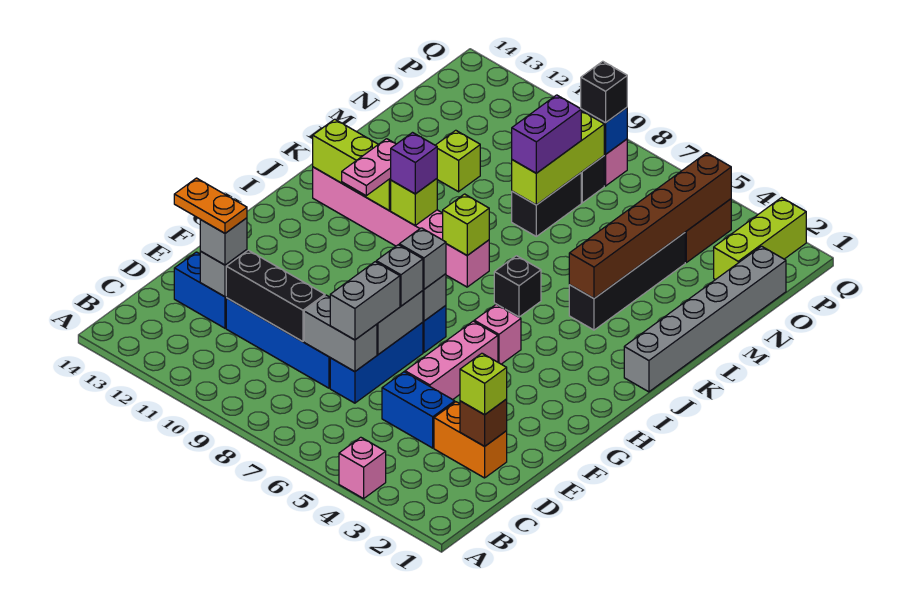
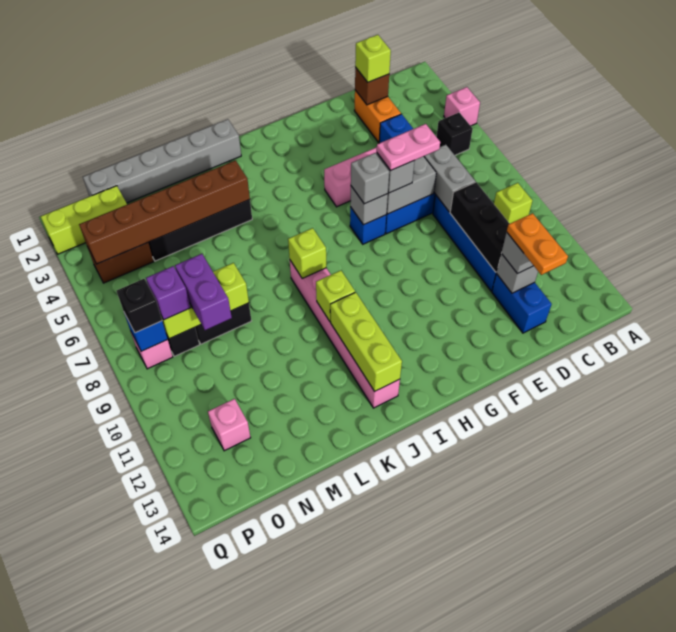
grey 1x2 brick [330,262,400,340] -> none
pink 1x1 brick [474,304,521,364] -> pink 1x1 brick moved to [208,399,251,451]
pink 1x2 plate [342,139,396,196] -> pink 1x2 plate moved to [377,124,440,170]
black 1x1 brick [494,256,541,317] -> black 1x1 brick moved to [436,113,473,155]
purple 1x1 brick [390,133,437,194] -> purple 1x1 brick moved to [146,266,191,320]
purple 1x2 brick [512,95,581,173] -> purple 1x2 brick turned to [175,254,232,330]
lime 1x1 brick [435,130,480,192] -> lime 1x1 brick moved to [494,183,532,223]

